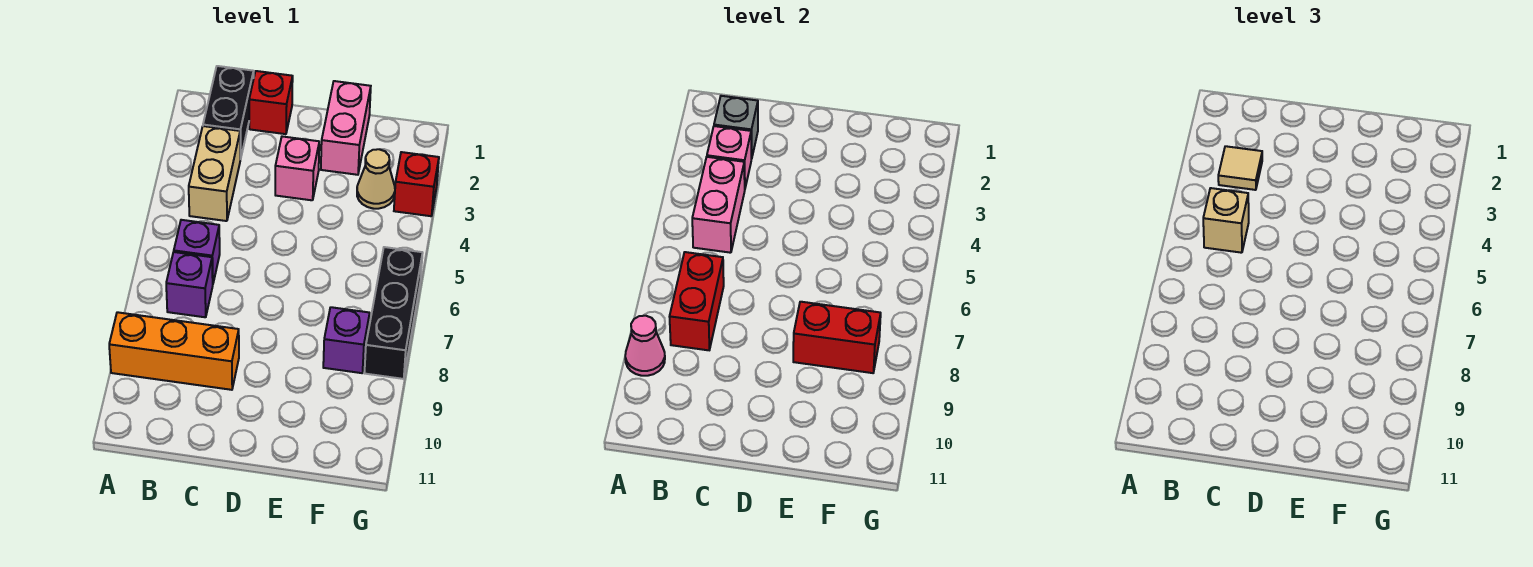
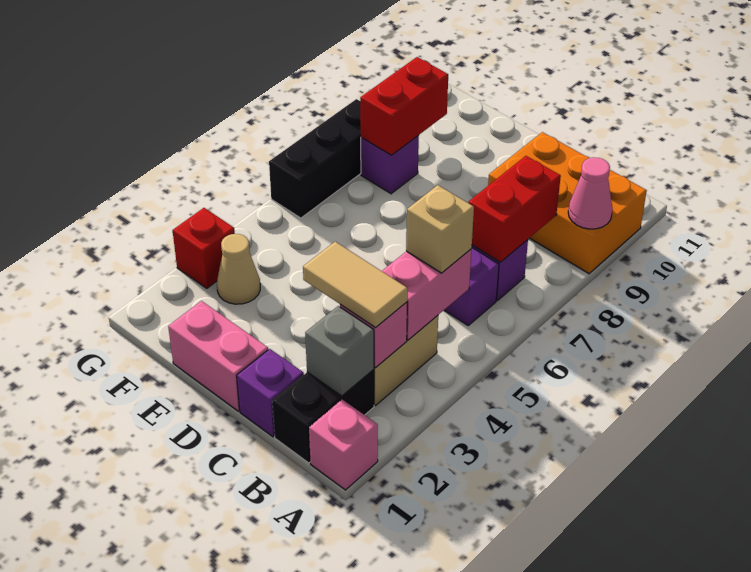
orange 1x3 brick [109,312,239,390] -> orange 2x3 brick [488,132,647,274]
tan 1x1 tile [1218,146,1262,190] -> tan 1x2 tile [303,242,408,327]
red 1x1 brick [249,71,293,134] -> purple 1x1 brick [237,349,304,437]
pink 1x1 brick [275,136,319,200] -> pink 1x1 brick moved to [309,400,378,490]
pink 1x2 brick [321,81,371,175] -> pink 1x2 brick turned to [168,301,268,411]
red 1x2 brick [793,302,881,373] -> red 1x2 brick turned to [360,57,448,155]

